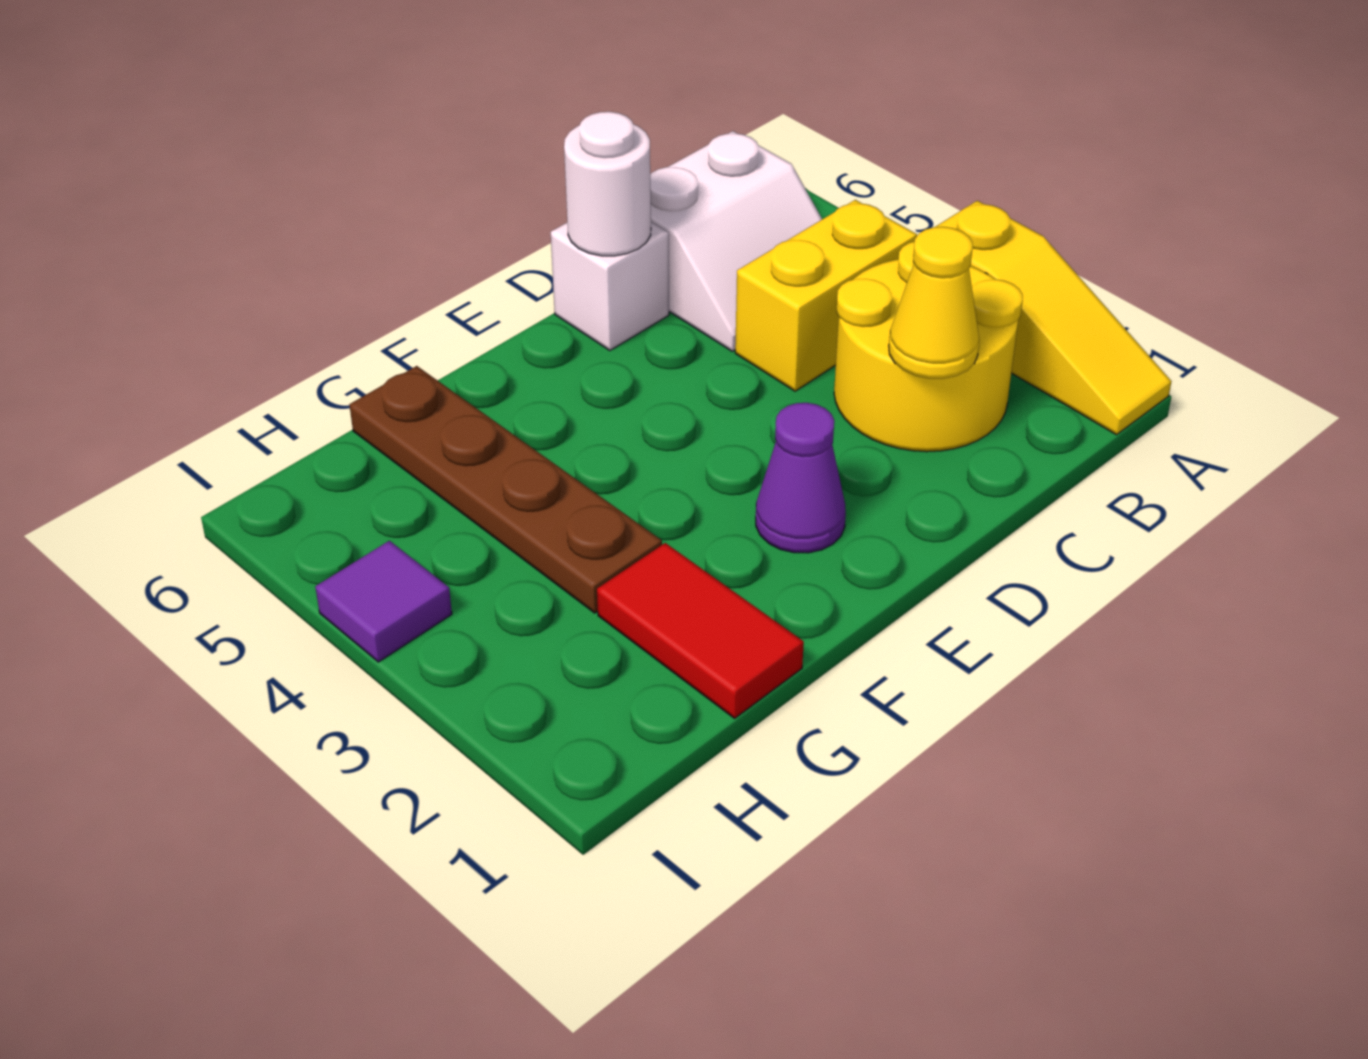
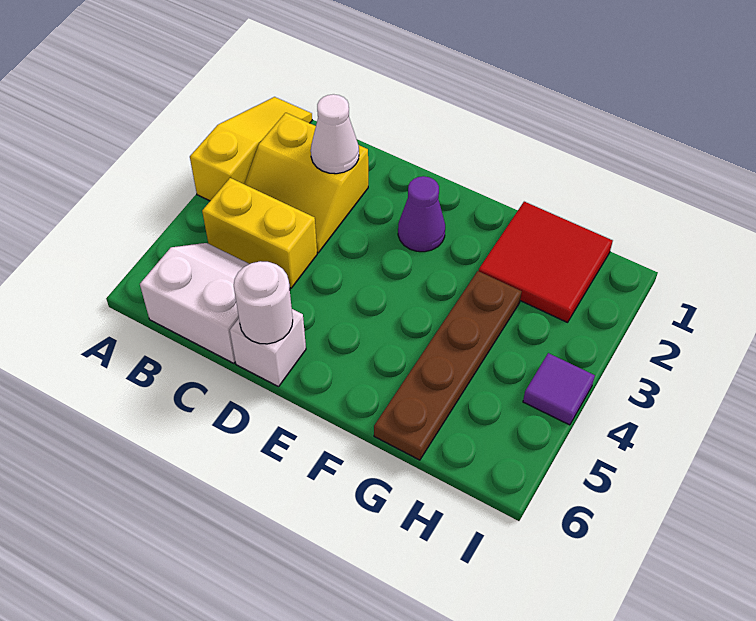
yellow 2x2 round brick [834,241,1023,452] -> yellow 2x2 slope [245,113,368,253]
yellow 1x1 cone [889,227,979,379] -> white 1x1 cone [311,94,359,174]
red 1x2 tile [597,543,804,718] -> red 2x2 tile [479,202,613,322]

